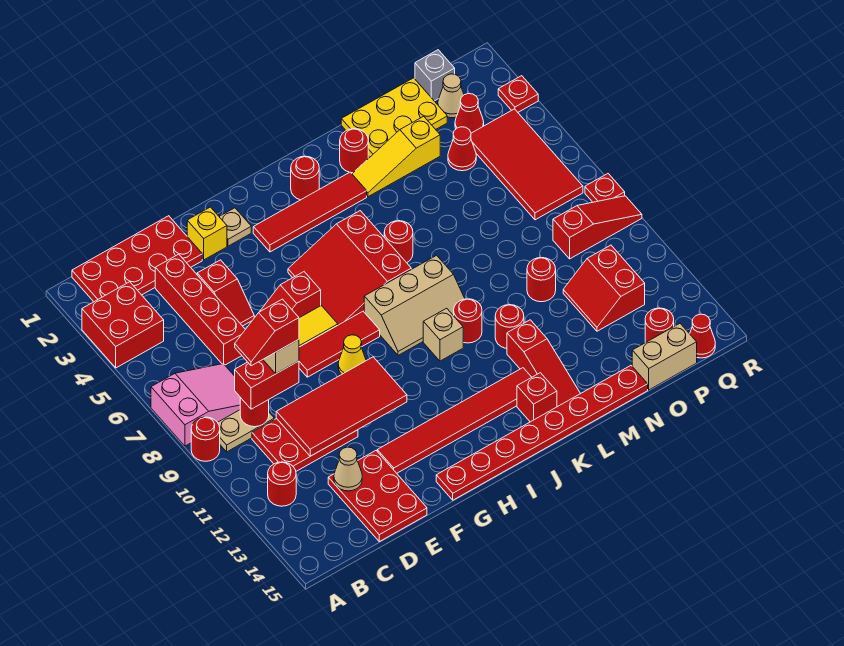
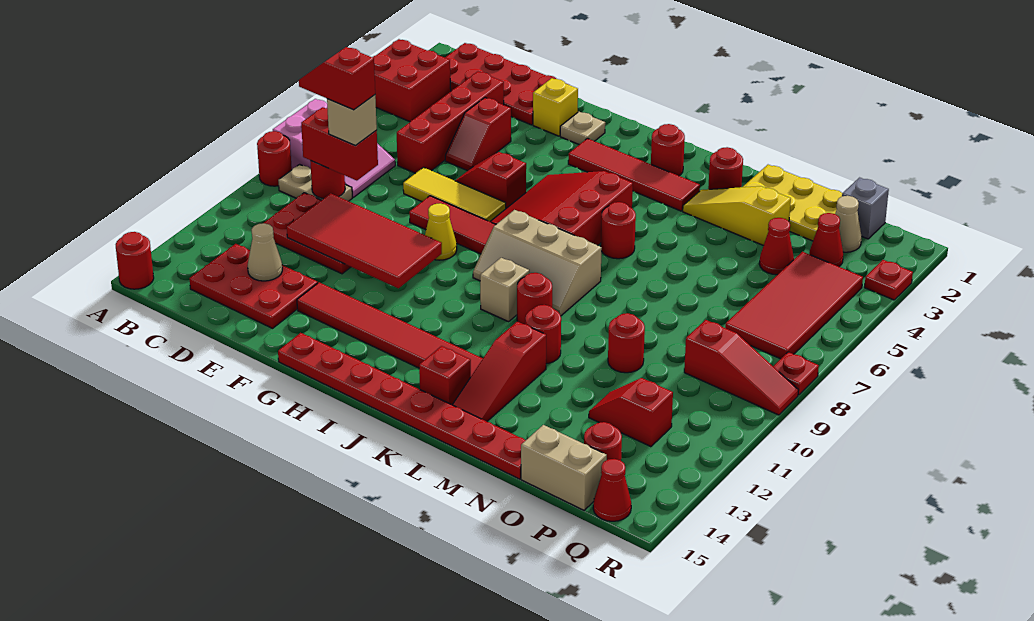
red 1x1 round brick [268,462,296,506] -> red 1x1 round brick moved to [116,232,154,289]
red 2x3 plate [328,451,427,542] -> red 2x3 plate turned to [189,244,318,328]
red 2x2 slope [563,245,645,331] -> red 1x2 slope [589,378,673,447]

